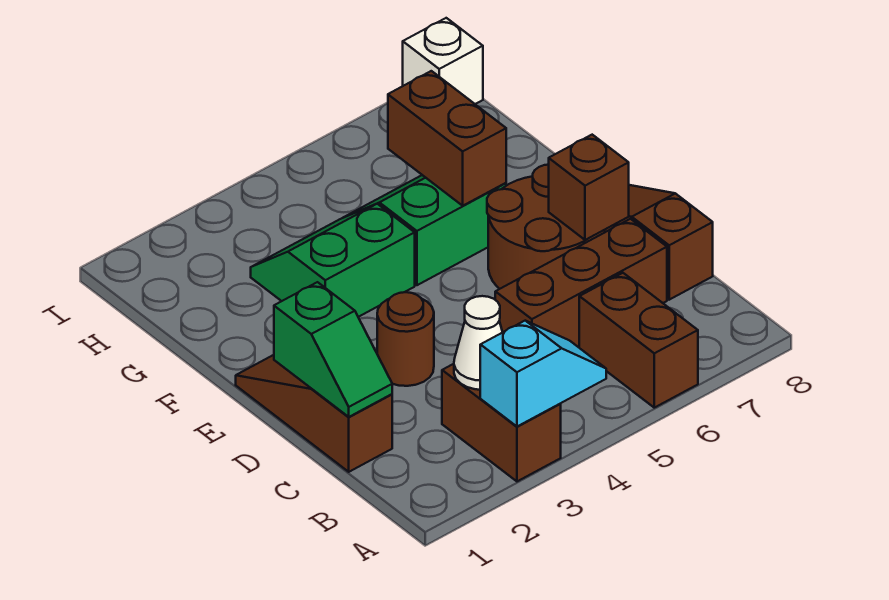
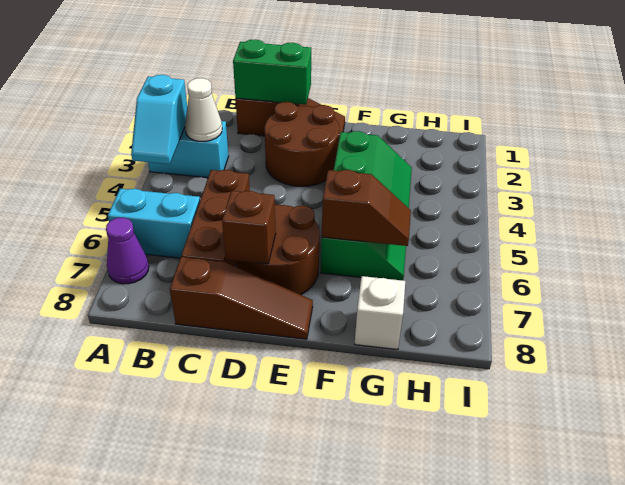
brown 1x2 brick [442,364,561,481] -> cyan 1x2 brick [148,121,229,178]
brown 1x2 brick [579,273,698,408] -> cyan 1x2 brick [108,189,200,258]
none -> purple 1x1 cone [106,218,149,284]
green 1x2 slope [274,282,392,417] -> green 1x2 brick [233,39,311,105]
brown 1x1 round brick [377,292,434,386] -> brown 2x2 round brick [265,102,339,187]
brown 1x2 brick [388,71,506,206] -> brown 1x2 slope [322,170,411,246]
white 1x1 brick [403,18,483,104] -> white 1x1 brick moved to [355,276,405,350]

